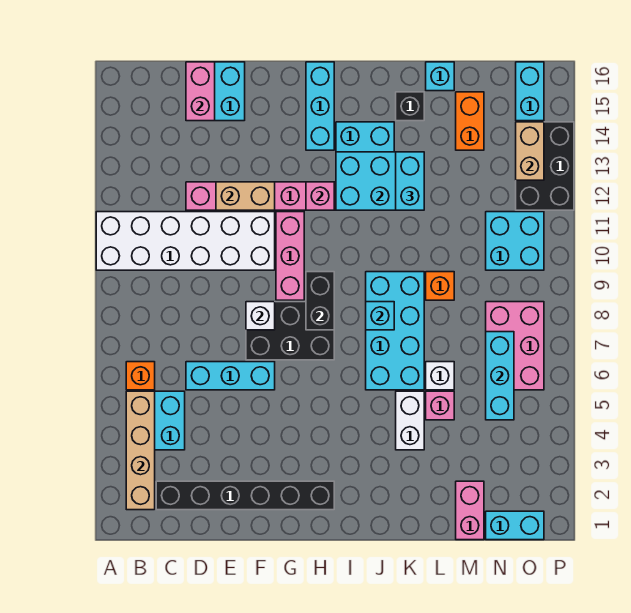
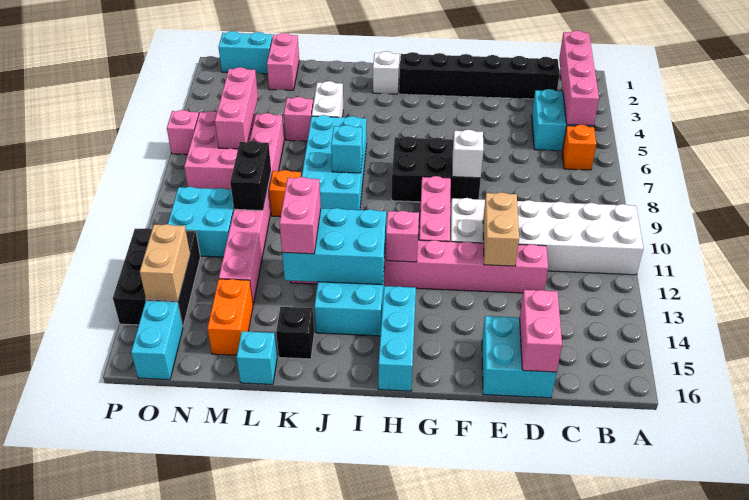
tan 1x4 brick [126,391,155,510] -> pink 1x4 brick [559,31,599,126]
cyan 1x3 brick [186,362,275,390] -> none
tan 1x2 brick [216,182,275,210] -> tan 1x2 brick turned to [483,192,519,266]
black 1x2 brick [306,272,334,330] -> black 1x2 brick moved to [230,141,271,211]
cyan 1x2 brick [396,152,424,210] -> pink 1x2 brick [279,177,321,254]
white 1x1 brick [426,362,454,390] -> white 1x1 brick moved to [373,51,399,94]
none -> pink 1x8 brick [219,113,284,304]
cyan 1x3 brick [486,332,514,420] -> pink 1x3 brick [215,67,258,149]
none -> pink 1x1 brick [167,110,199,155]

